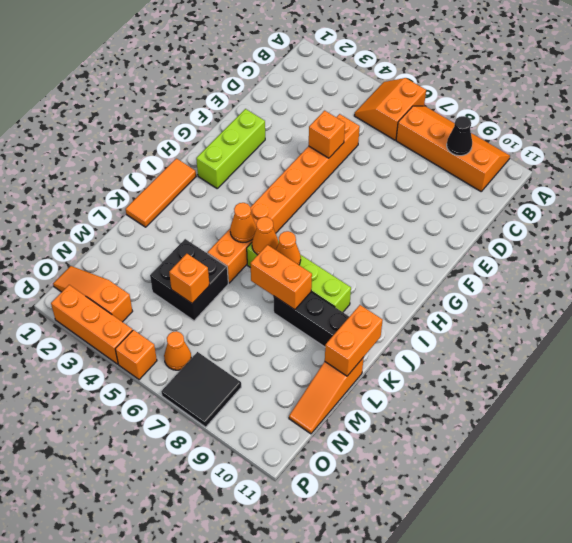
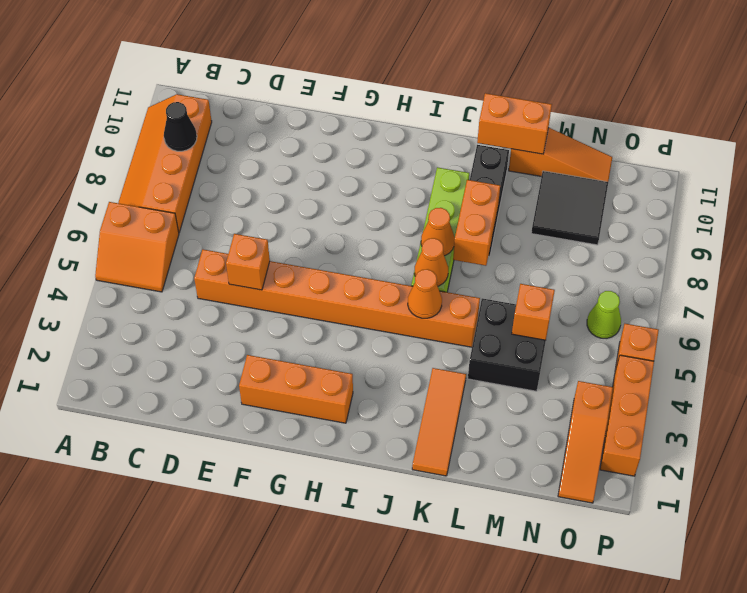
lime 1x3 brick [196,109,265,188] -> orange 1x3 brick [239,355,353,423]
orange 1x3 tile [126,159,196,227] -> orange 1x3 tile turned to [412,368,466,476]
orange 1x1 cone [164,331,191,370] -> lime 1x1 cone [587,291,621,339]
black 2x2 tile [161,352,241,427] -> black 2x2 tile moved to [531,171,608,245]

